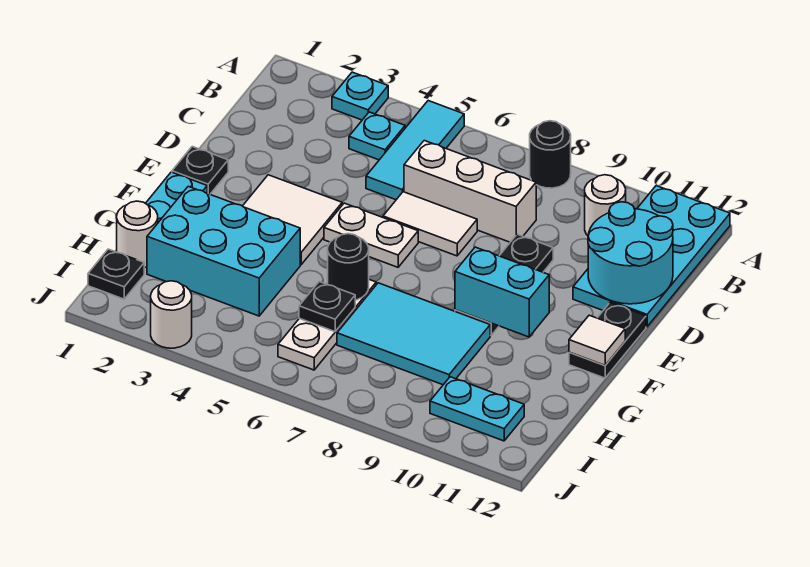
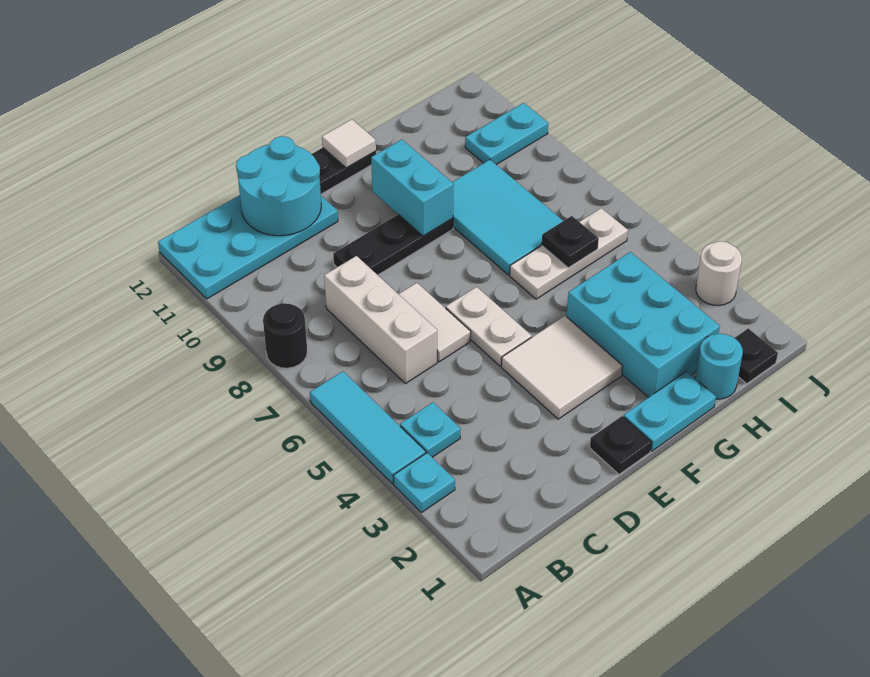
cyan 1x3 tile [366,101,464,200] -> cyan 1x3 tile turned to [310,371,426,484]
white 1x1 round brick [585,175,626,235] -> none
black 1x1 round brick [328,234,369,300] -> none
white 1x1 round brick [117,201,158,268] -> cyan 1x1 round brick [695,334,743,399]
cyan 1x2 plate [430,377,524,441] -> cyan 1x2 plate turned to [465,103,548,165]

